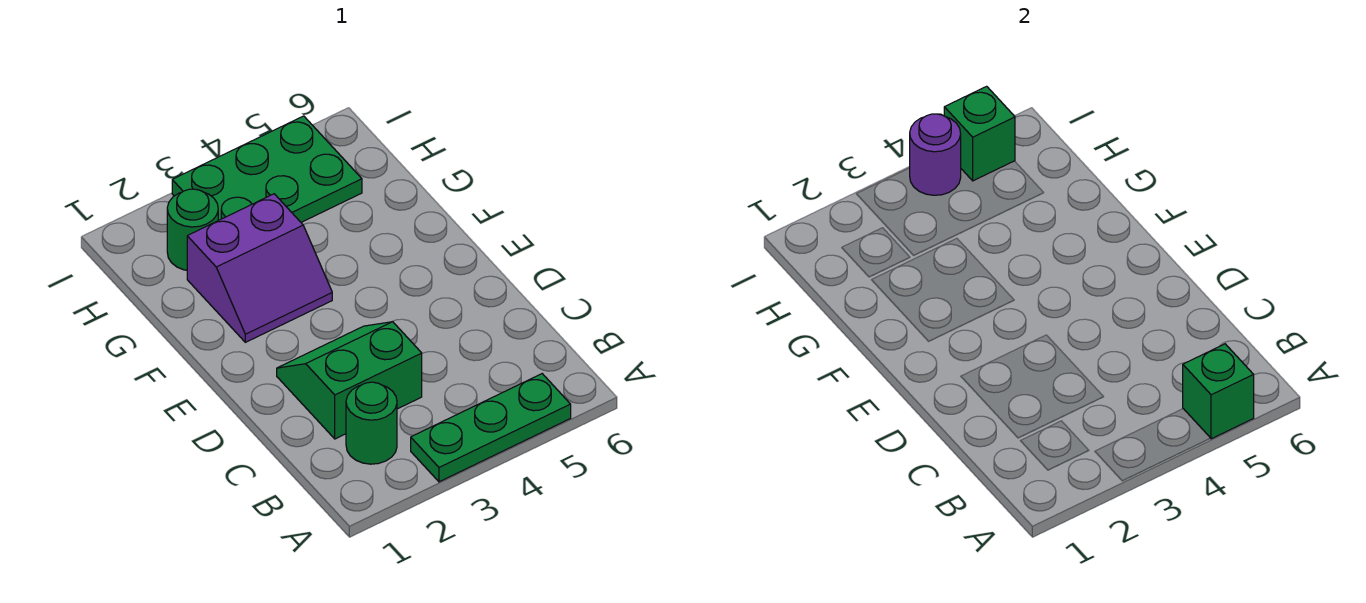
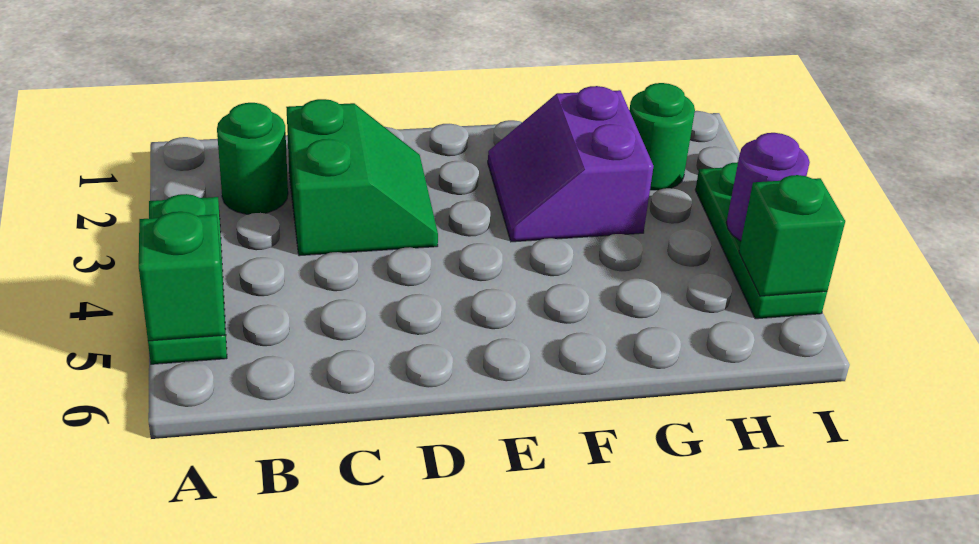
green 2x3 plate [172,116,362,222] -> green 1x3 plate [695,162,827,319]

